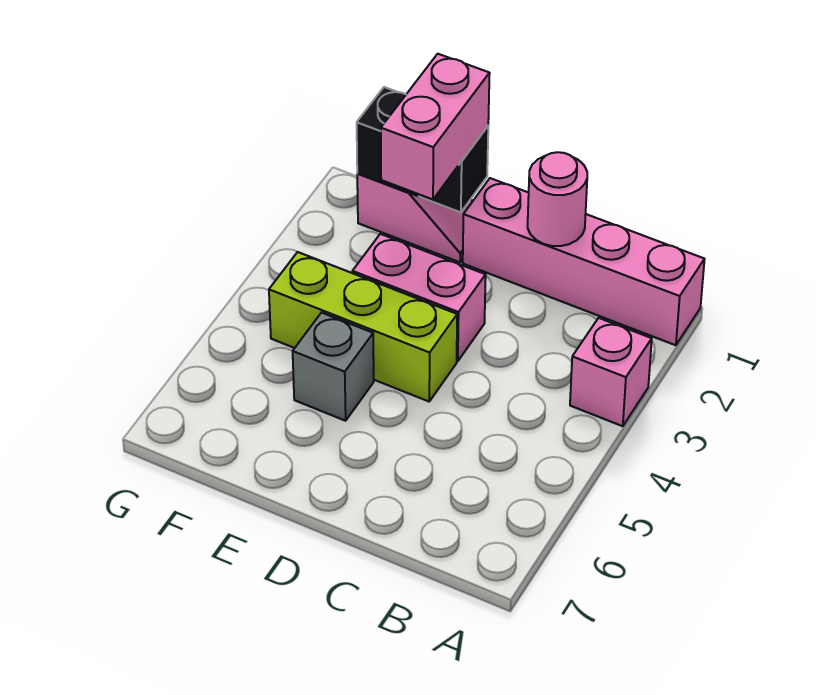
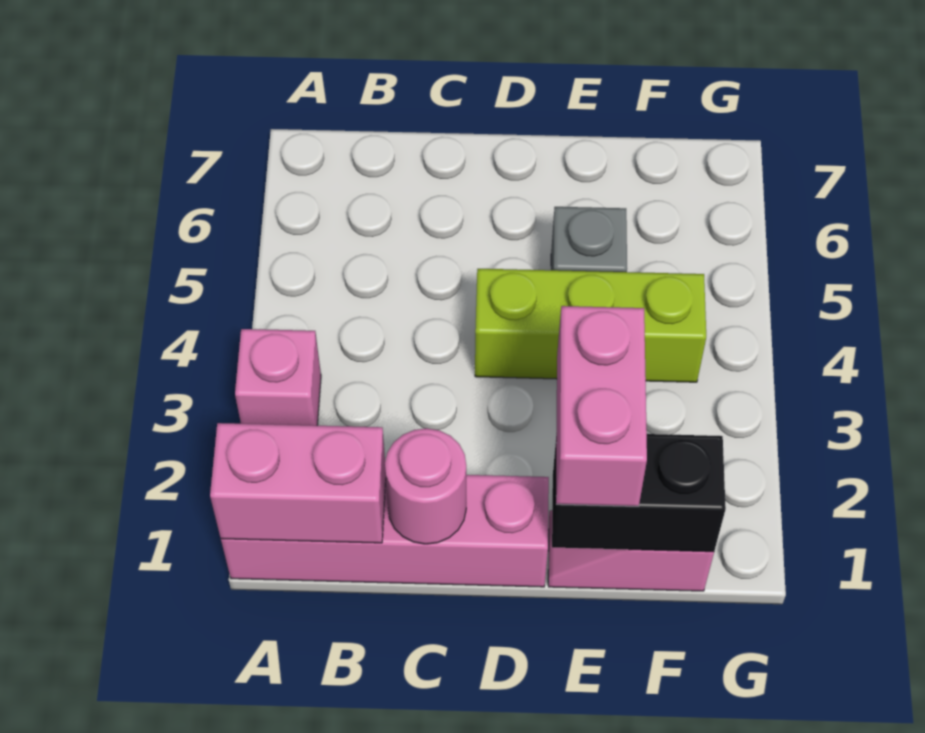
pink 1x2 brick [352,234,486,361] -> pink 1x2 brick moved to [210,423,386,543]

